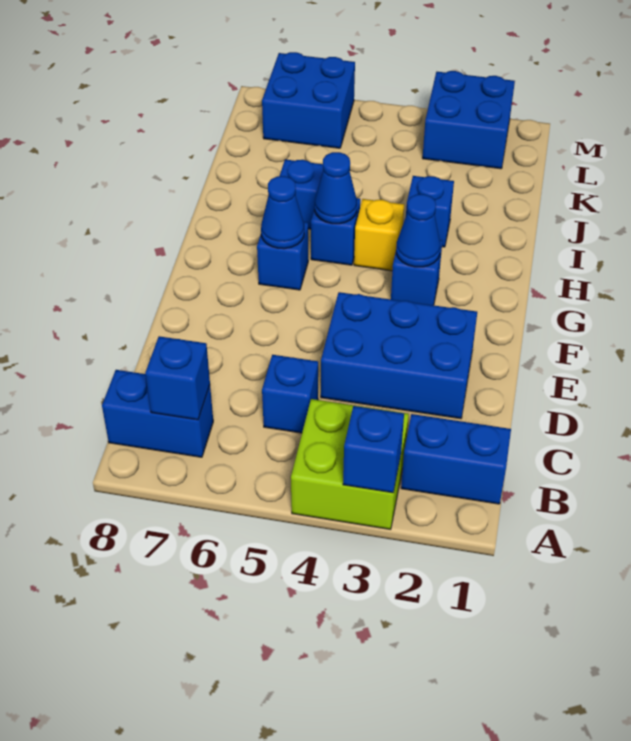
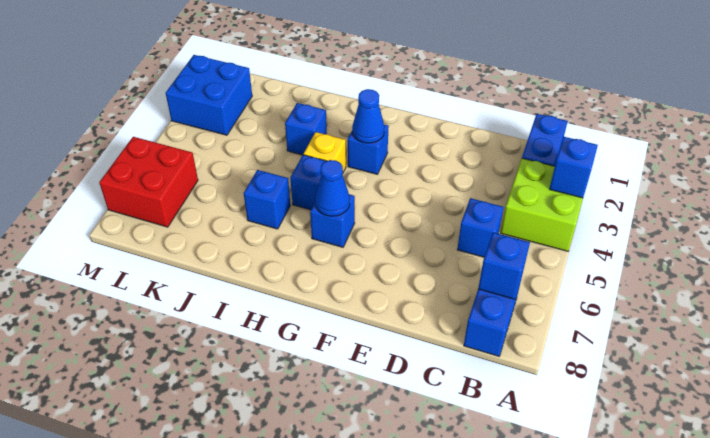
blue 2x3 brick [321,292,477,419] -> none
blue 1x1 cone [315,152,357,224] -> none
blue 2x2 brick [262,52,355,148] -> red 2x2 brick [99,137,198,227]

